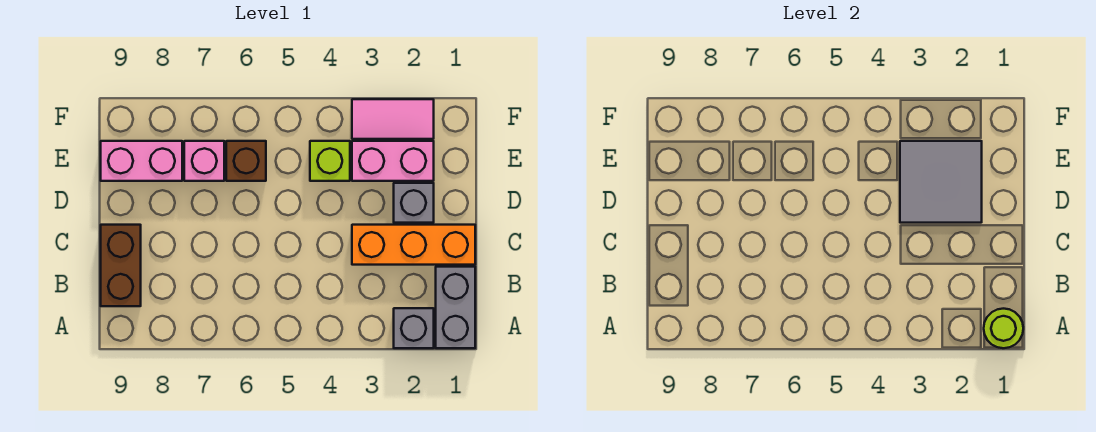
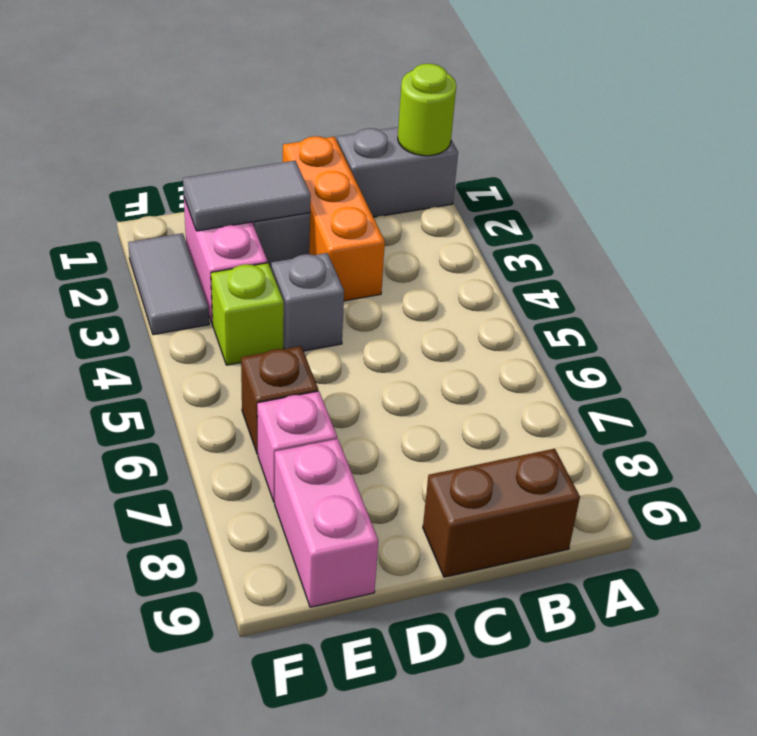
grey 1x1 brick [394,308,434,348] -> grey 1x1 brick moved to [271,253,344,351]
grey 2x2 tile [900,141,982,223] -> grey 1x2 tile [183,161,311,231]
pink 1x2 tile [352,99,434,139] -> grey 1x2 tile [128,233,209,335]

